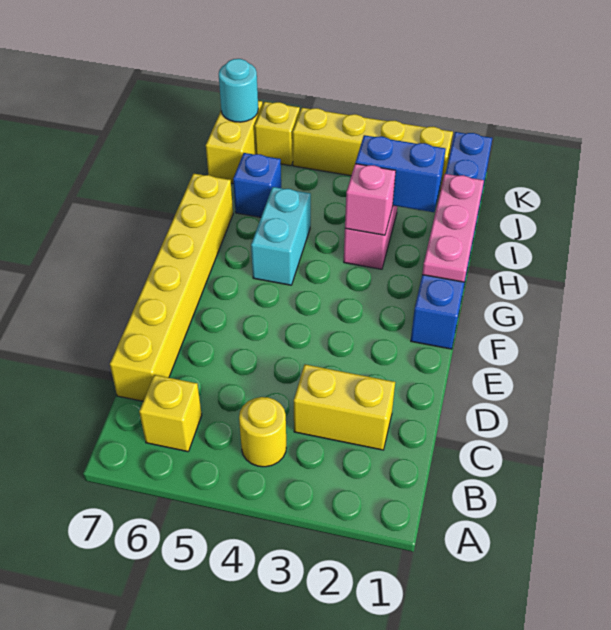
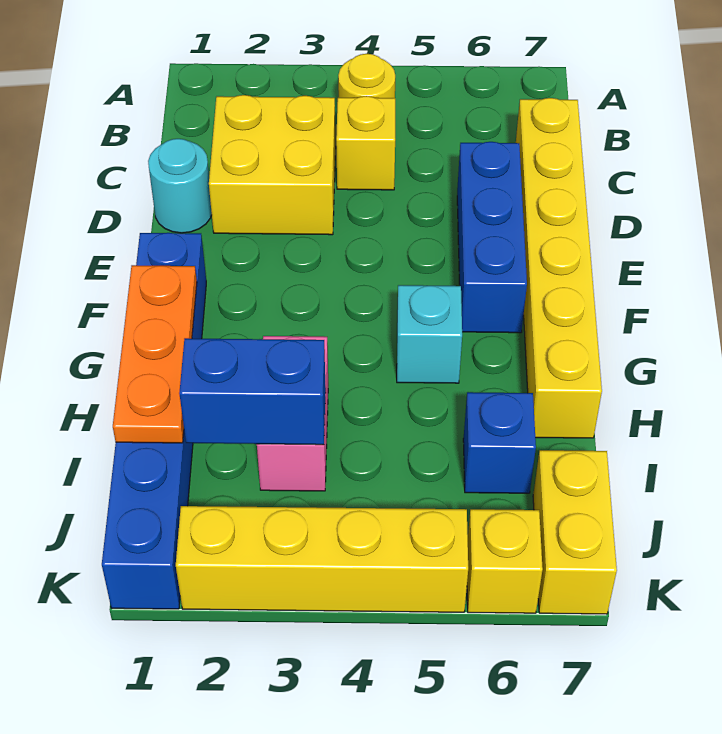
yellow 1x1 brick [139,375,202,452] -> yellow 1x1 brick moved to [336,96,395,190]
yellow 1x2 brick [294,365,395,450] -> yellow 2x2 brick [209,95,336,235]
none -> blue 1x3 brick [457,142,527,333]
pink 1x3 plate [422,174,484,282] -> orange 1x3 plate [113,265,197,443]
cyan 1x2 brick [251,187,311,285] -> cyan 1x1 brick [397,285,462,383]
pink 1x1 brick [345,164,396,235] -> none
cyan 1x1 round brick [219,59,258,122] -> cyan 1x1 round brick moved to [148,139,212,233]

